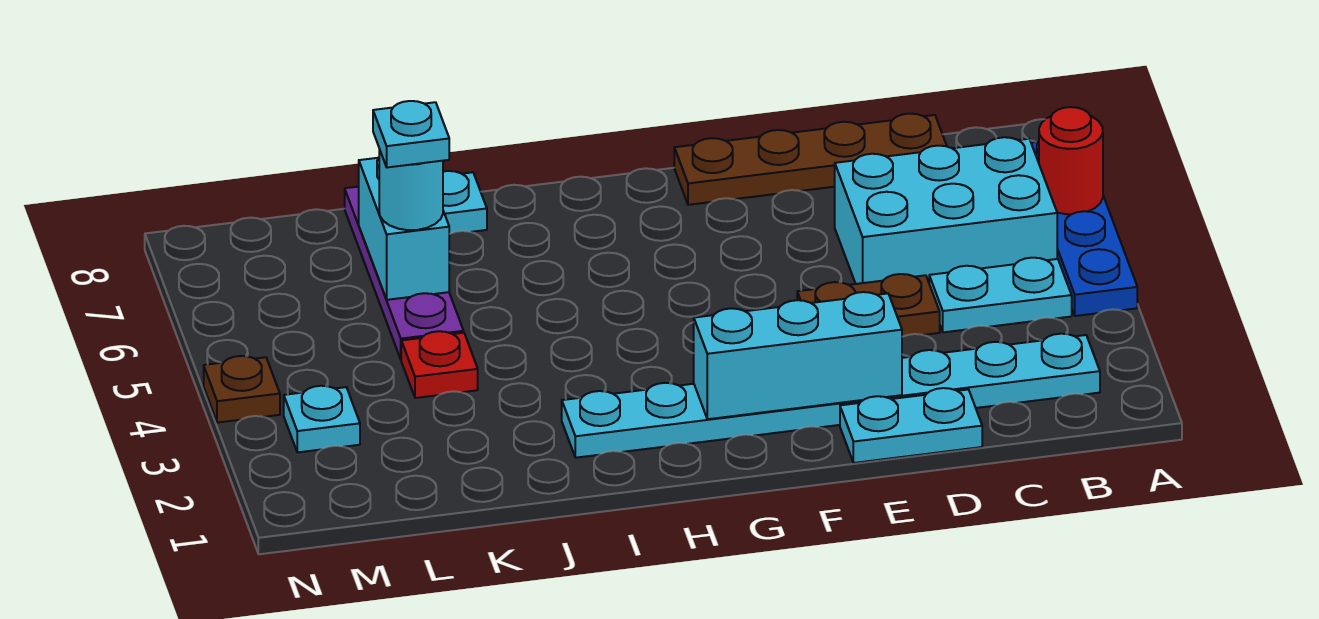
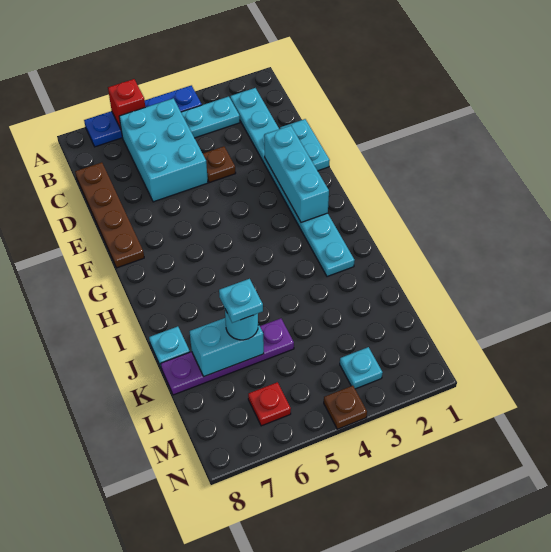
red 1x1 round brick [1039,107,1103,214] -> red 1x1 brick [108,79,145,129]
cyan 1x2 plate [929,258,1072,332] -> cyan 1x2 plate turned to [181,97,240,138]
brown 1x2 plate [797,274,940,337] -> brown 1x1 plate [203,146,236,183]
red 1x1 plate [401,331,478,398] -> red 1x1 plate moved to [248,382,291,426]

